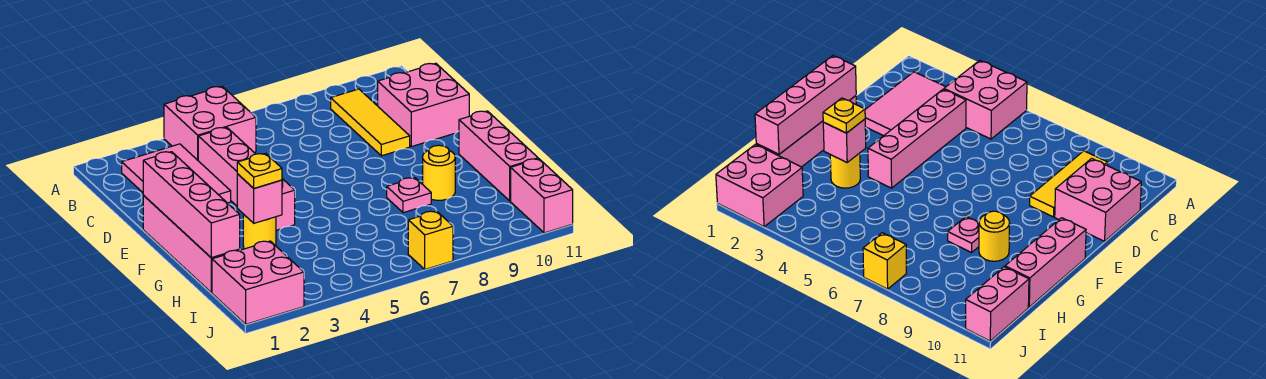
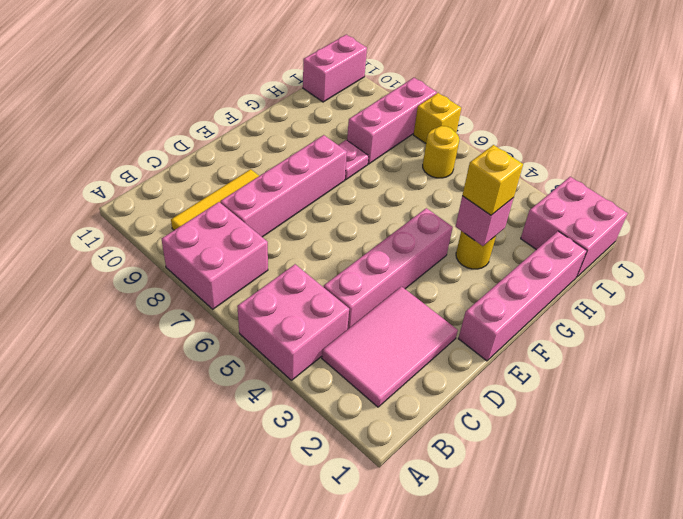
pink 2x2 brick [378,63,469,147] -> pink 2x2 brick moved to [162,202,268,309]
pink 1x4 brick [143,152,240,258] -> pink 1x4 brick moved to [220,135,347,237]
pink 1x3 brick [459,111,538,201] -> pink 1x3 brick moved to [347,78,437,164]
yellow 1x1 plate [237,153,282,188] -> yellow 1x1 brick [462,145,523,215]
yellow 1x1 round brick [423,145,455,200] -> yellow 1x1 round brick moved to [423,126,459,178]

